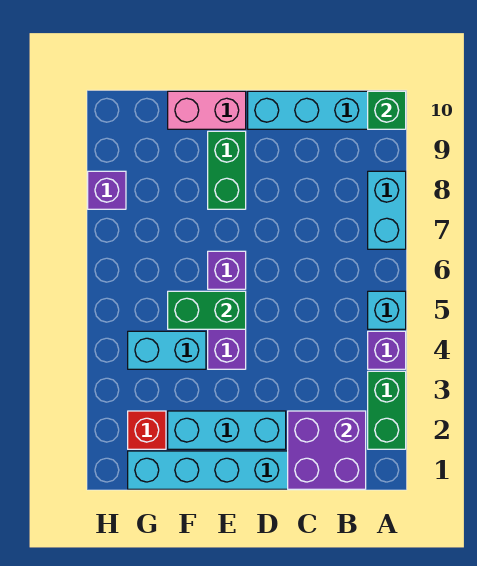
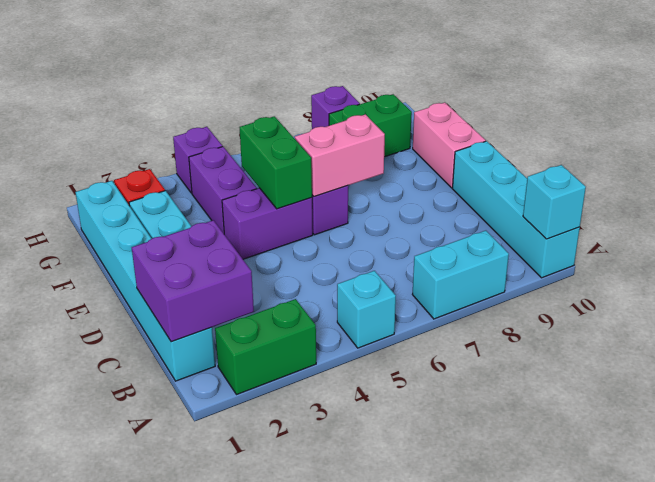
purple 1x1 brick [368,331,406,369] -> purple 1x1 brick moved to [173,127,222,193]
green 1x1 brick [368,91,406,129] -> cyan 1x1 brick [523,165,586,239]
none -> pink 1x2 brick [295,114,385,197]
green 1x2 brick [208,131,246,209] -> green 1x2 brick moved to [329,94,412,157]
cyan 1x2 brick [128,331,206,369] -> purple 1x2 brick [189,147,257,233]

